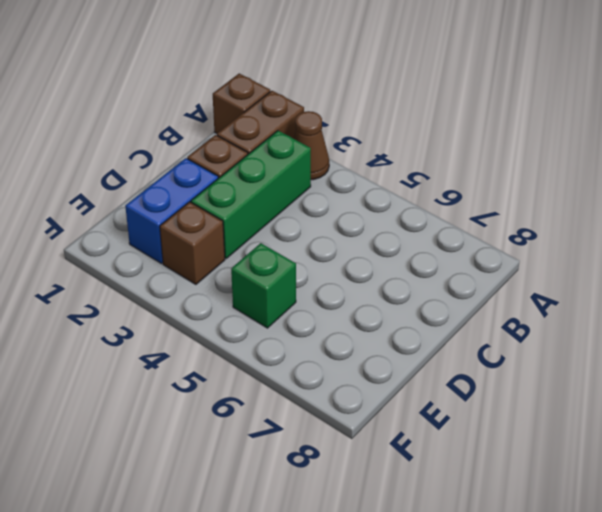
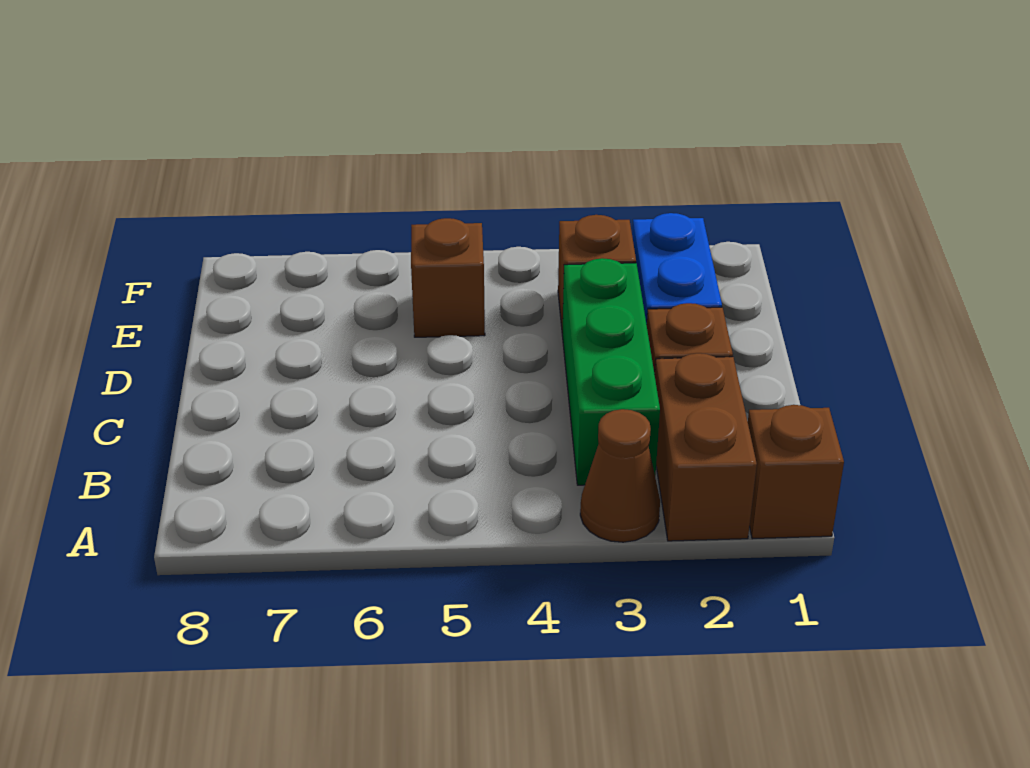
green 1x1 brick [231,243,296,328] -> brown 1x1 brick [411,218,485,337]

